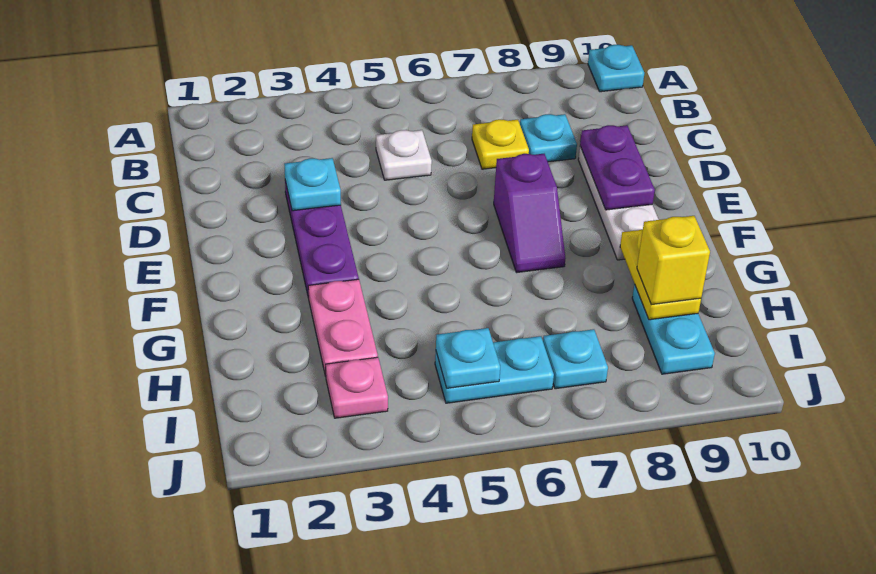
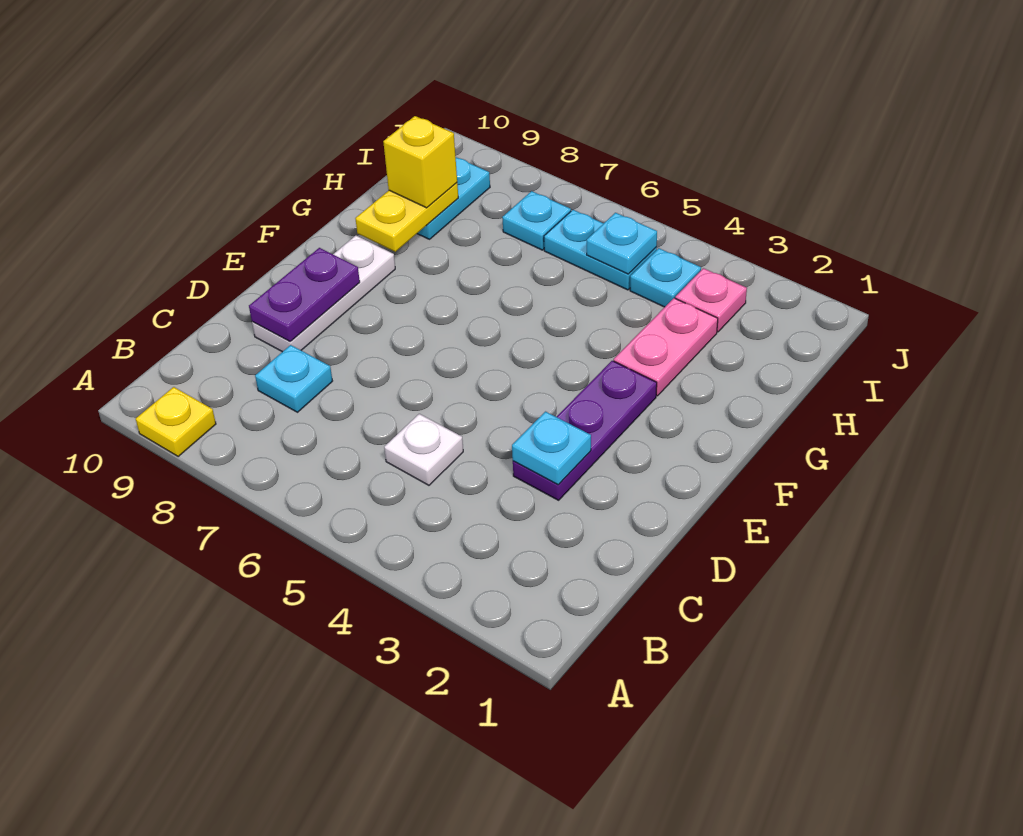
cyan 1x1 plate [588,45,644,92] -> cyan 1x1 plate moved to [630,248,701,307]
yellow 1x1 plate [472,119,529,169] -> yellow 1x1 plate moved to [136,387,216,457]
purple 1x2 slope [494,154,565,273] -> none

